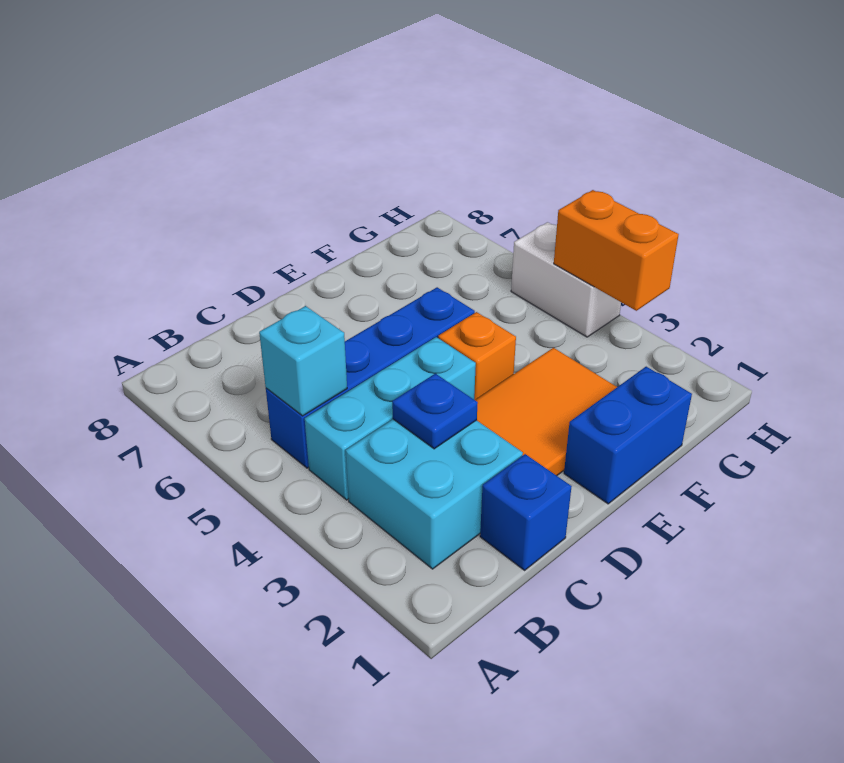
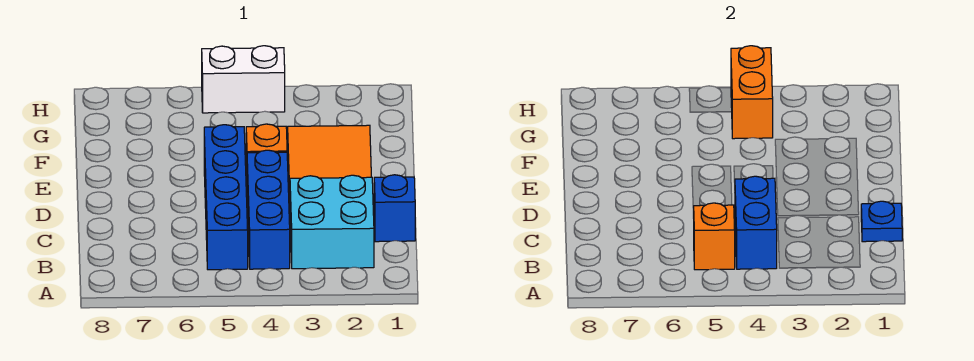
cyan 1x3 brick [305,337,476,500] -> blue 1x3 brick [247,150,290,269]
cyan 1x1 brick [259,306,347,416] -> orange 1x1 brick [694,203,735,270]
blue 1x1 plate [392,374,478,449] -> blue 1x1 plate moved to [861,201,902,242]
blue 1x2 brick [564,367,692,504] -> blue 1x2 brick moved to [735,176,777,269]
orange 1x2 brick [554,190,679,311] -> orange 1x2 brick turned to [731,46,773,139]

